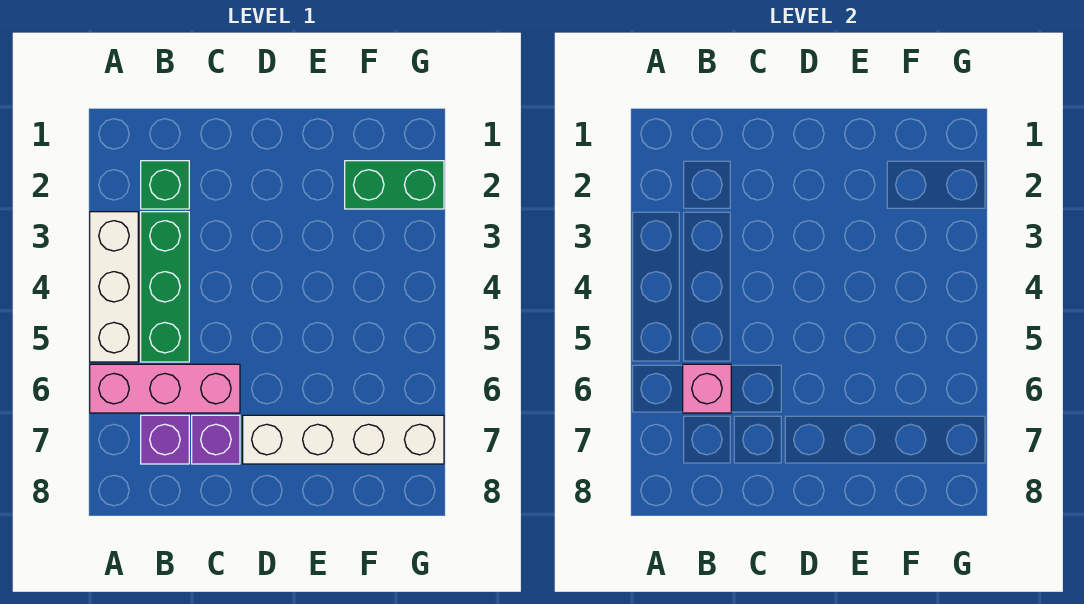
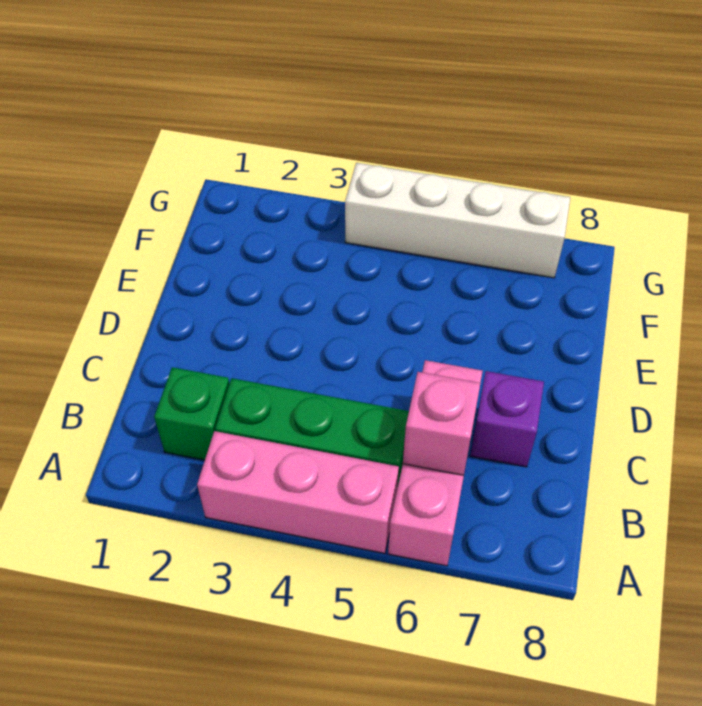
white 1x3 brick [90,212,138,362] -> pink 1x3 brick [197,431,399,553]
purple 1x1 brick [141,415,189,464] -> none
white 1x4 brick [243,415,444,464] -> white 1x4 brick turned to [345,163,570,278]
green 1x2 brick [345,161,444,209] -> none

